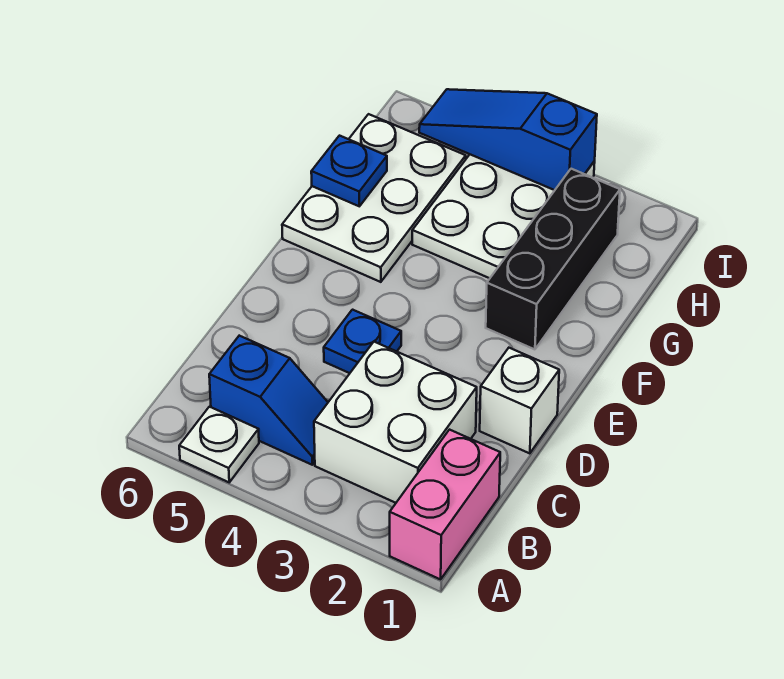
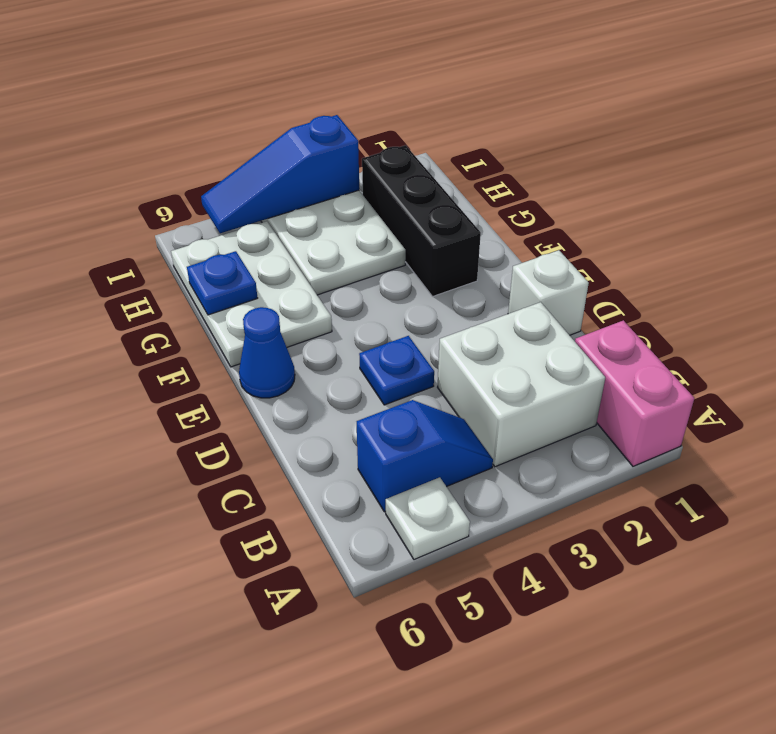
none -> blue 1x1 cone [239,307,295,398]

